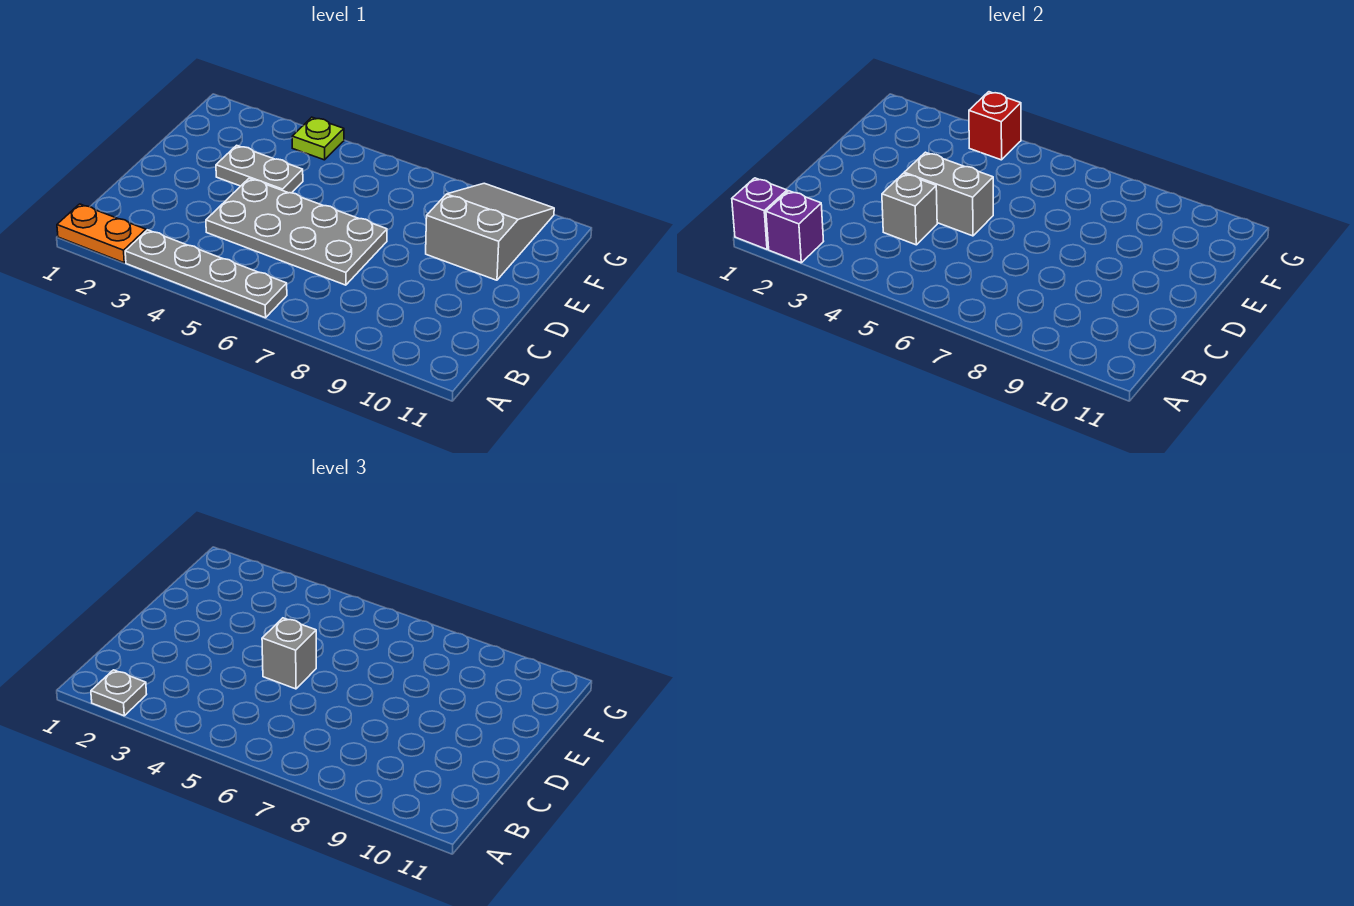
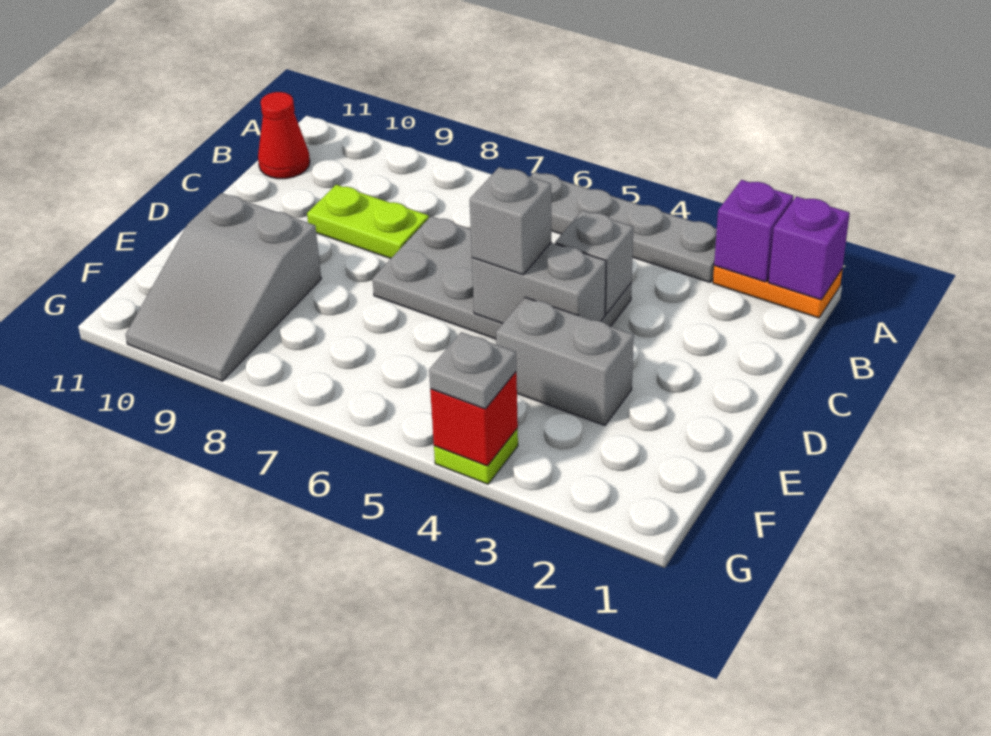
grey 1x1 plate [91,670,147,716] -> grey 1x1 plate moved to [429,332,516,409]
none -> red 1x1 cone [258,92,310,179]
none -> lime 1x2 plate [307,185,429,258]
grey 1x2 plate [216,145,303,193] -> grey 1x2 brick [496,297,634,425]

